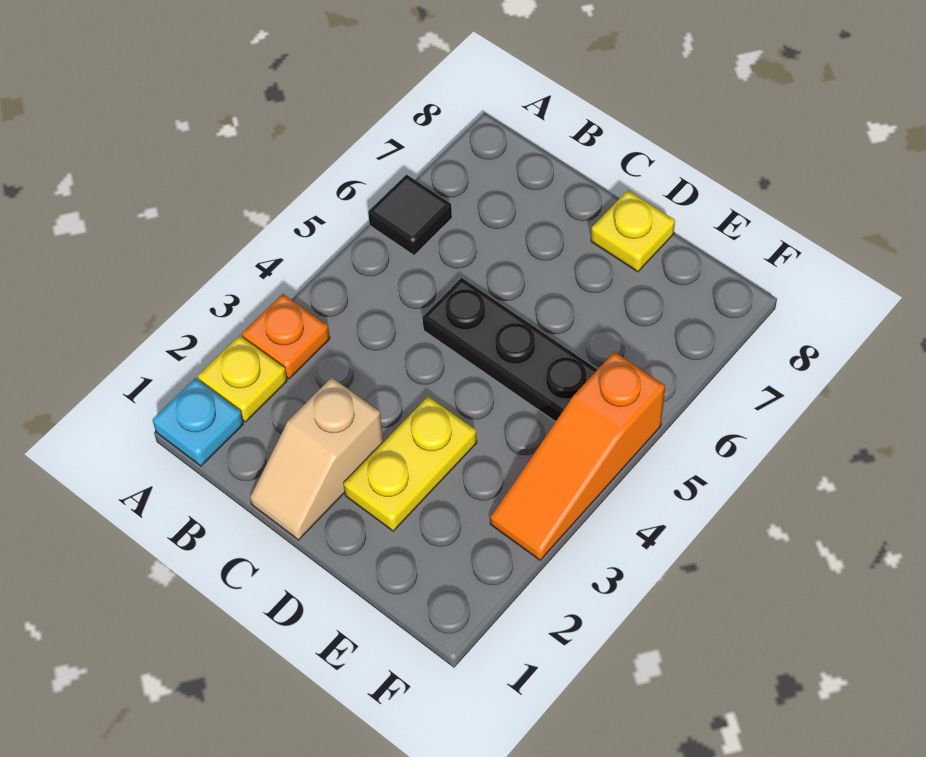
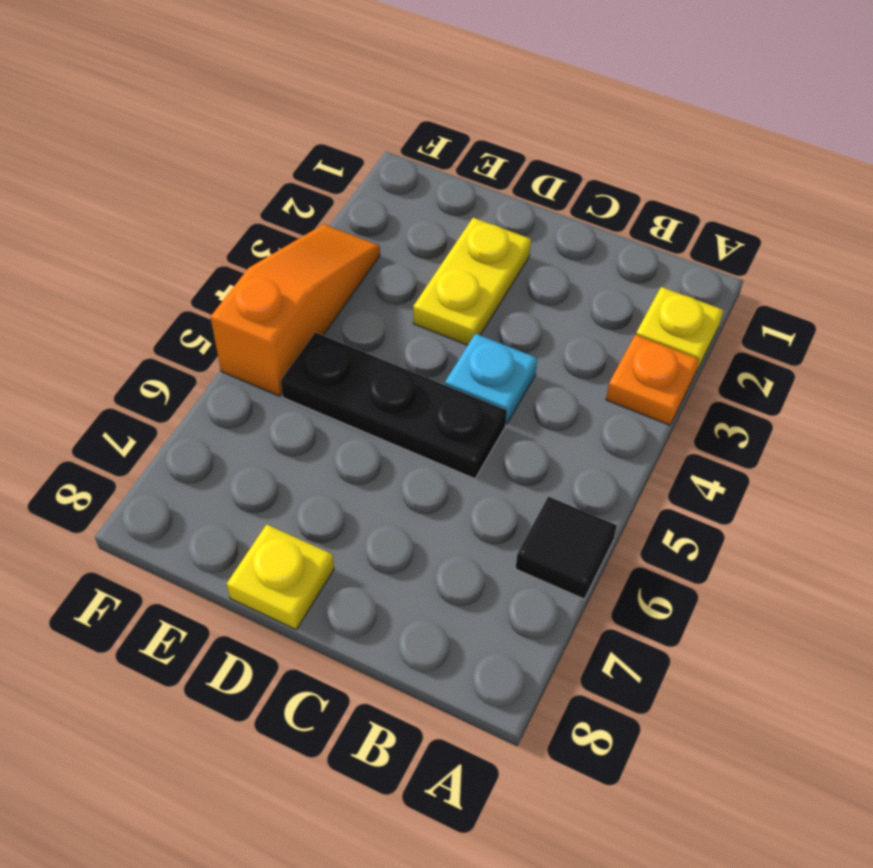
cyan 1x1 plate [152,378,243,466] -> cyan 1x1 plate moved to [445,334,537,424]
tan 1x2 slope [250,377,383,540] -> none

